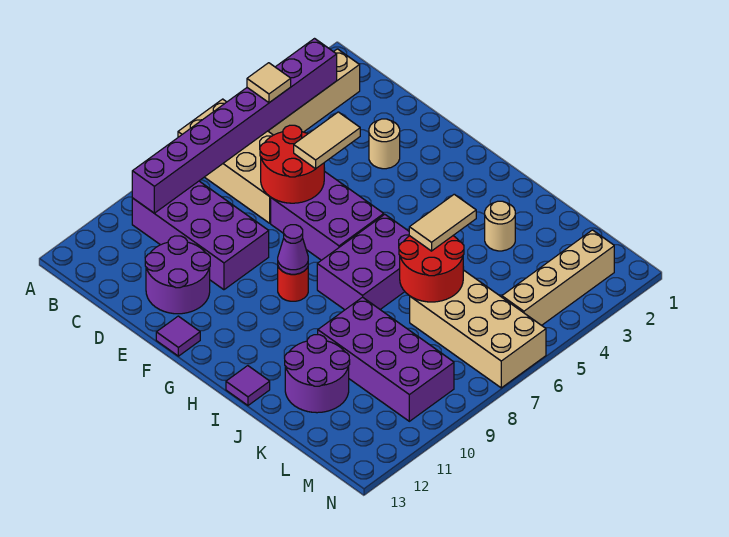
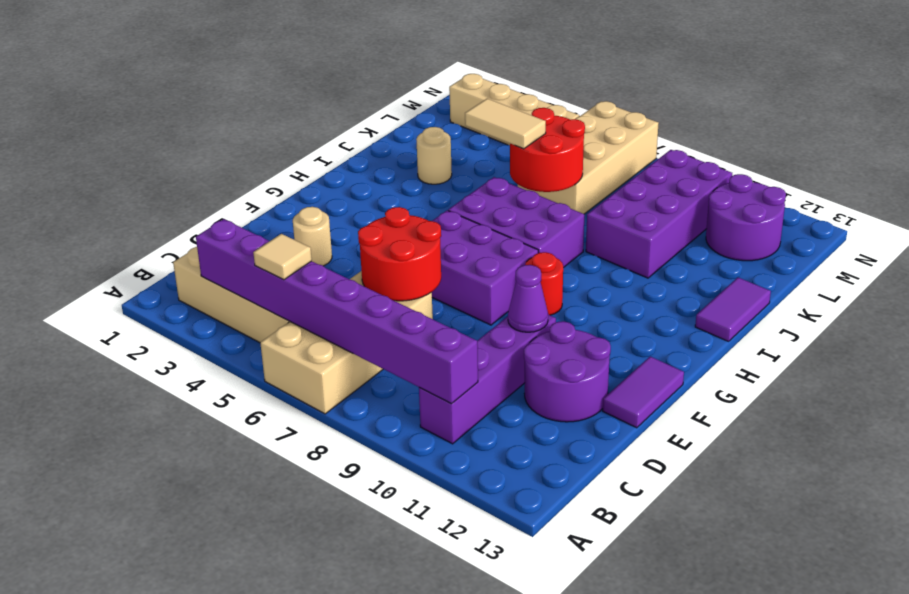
purple 2x4 brick [132,181,269,290] -> purple 1x4 brick [419,315,556,444]
tan 1x2 tile [294,112,360,169] -> none
purple 2x3 brick [271,171,384,260] -> purple 2x3 brick turned to [431,210,538,325]
purple 1x1 tile [156,316,200,356] -> purple 1x2 tile [603,356,684,428]
purple 1x1 cone [278,225,308,274] -> purple 1x1 cone moved to [508,265,548,332]
purple 1x1 tile [226,366,270,405] -> purple 1x2 tile [695,277,771,341]
purple 2x2 round brick [285,335,350,413] -> purple 2x2 round brick moved to [706,174,786,261]

